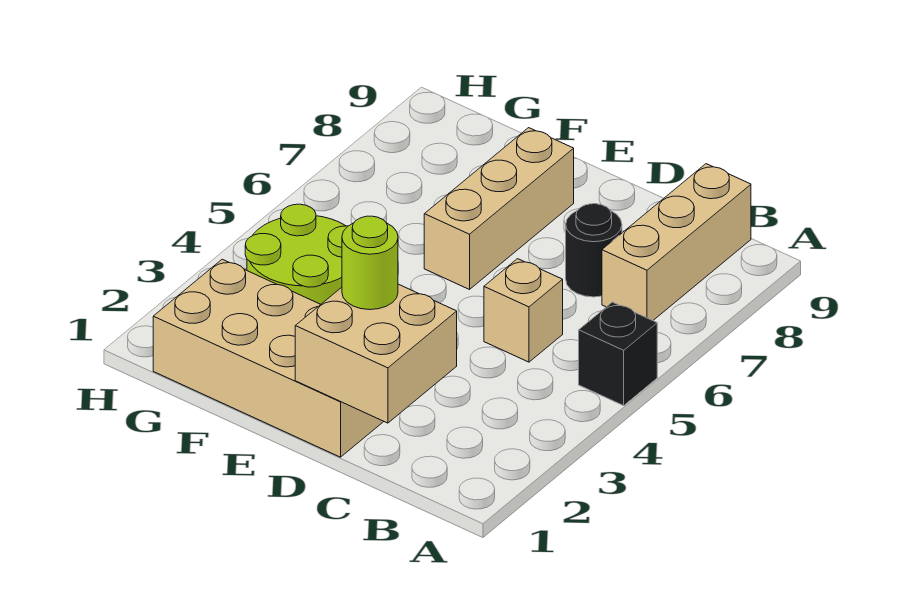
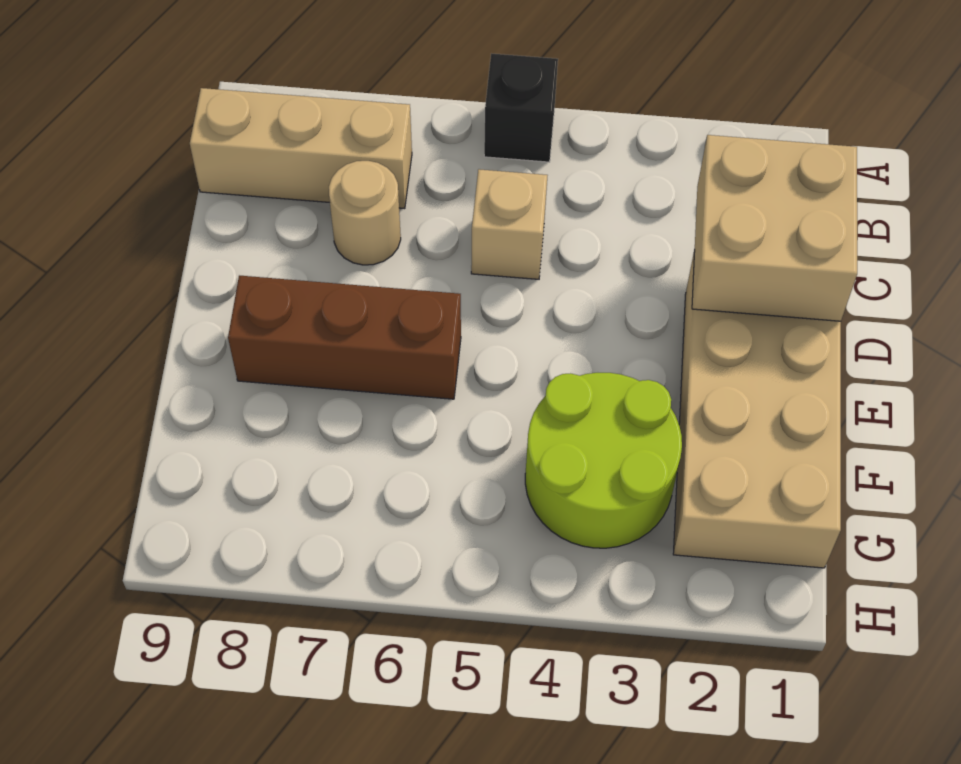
black 1x1 round brick [566,204,622,297] -> tan 1x1 round brick [329,161,401,265]
lime 1x1 round brick [342,216,398,310] -> none
tan 1x3 brick [424,128,574,289] -> brown 1x3 brick [228,276,461,399]

